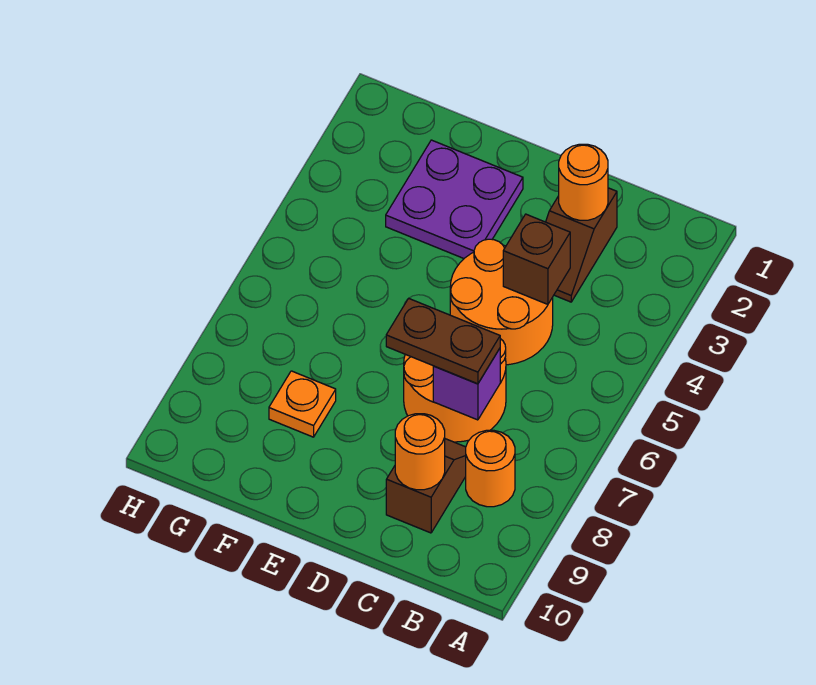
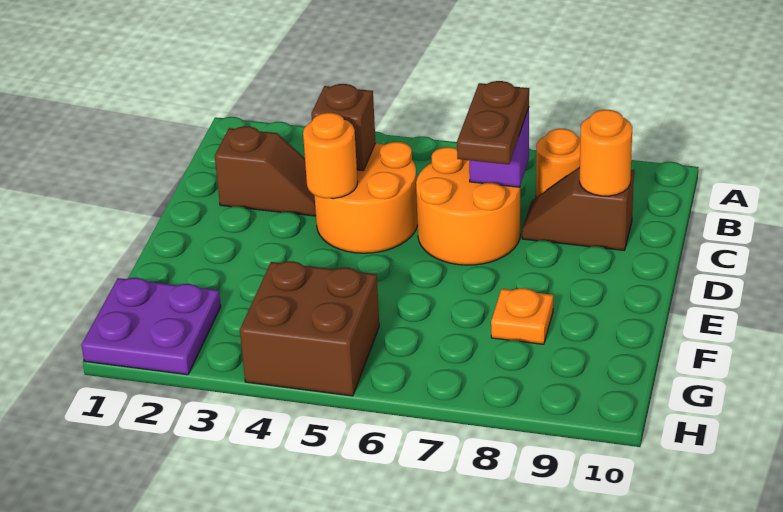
orange 1x1 round brick [559,144,608,220] -> orange 1x1 round brick moved to [303,113,358,199]
purple 2x2 plate [386,140,523,258] -> purple 2x2 plate moved to [82,278,221,375]
none -> brown 2x2 brick [240,261,379,396]

